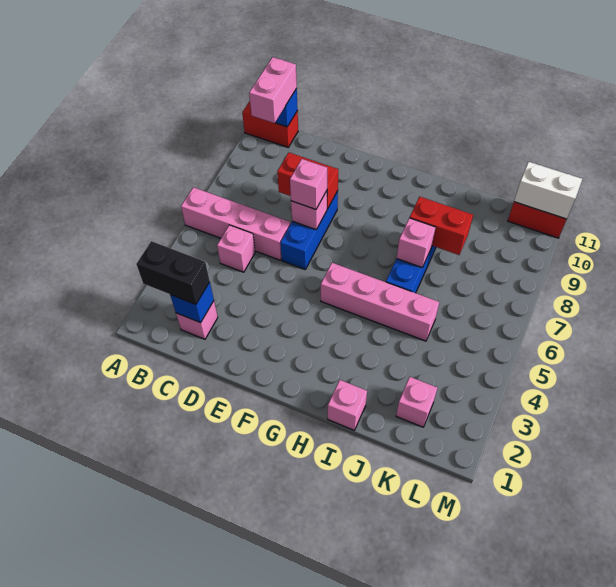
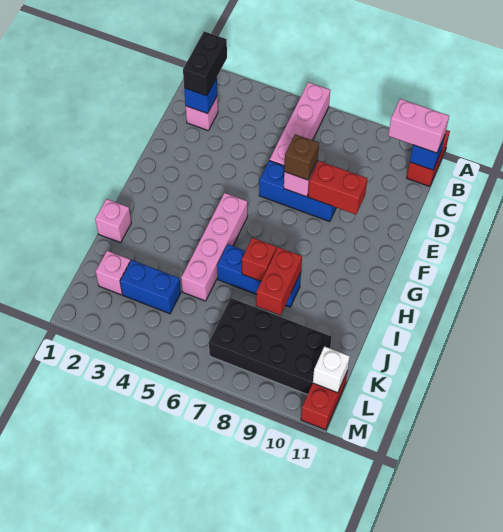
pink 1x1 brick [217,225,255,272] -> none
red 1x2 brick [277,153,338,209] -> red 1x2 brick turned to [308,161,368,215]
pink 1x1 brick [290,159,327,209] -> brown 1x1 brick [284,134,319,180]
pink 1x1 brick [397,218,436,267] -> red 1x1 brick [242,238,276,281]
none -> blue 1x2 brick [120,260,181,314]
none -> black 2x4 brick [209,298,332,395]
white 1x2 brick [514,162,582,219] -> white 1x1 brick [313,346,350,393]

